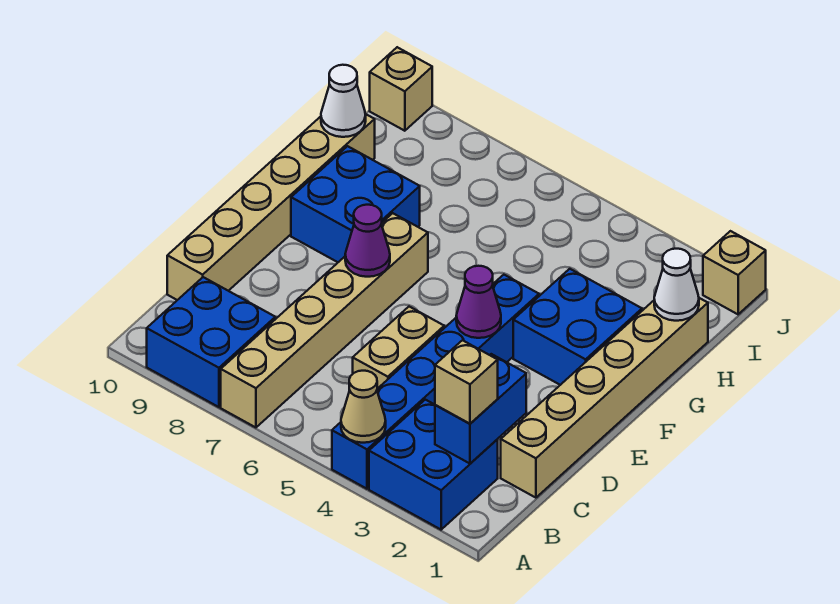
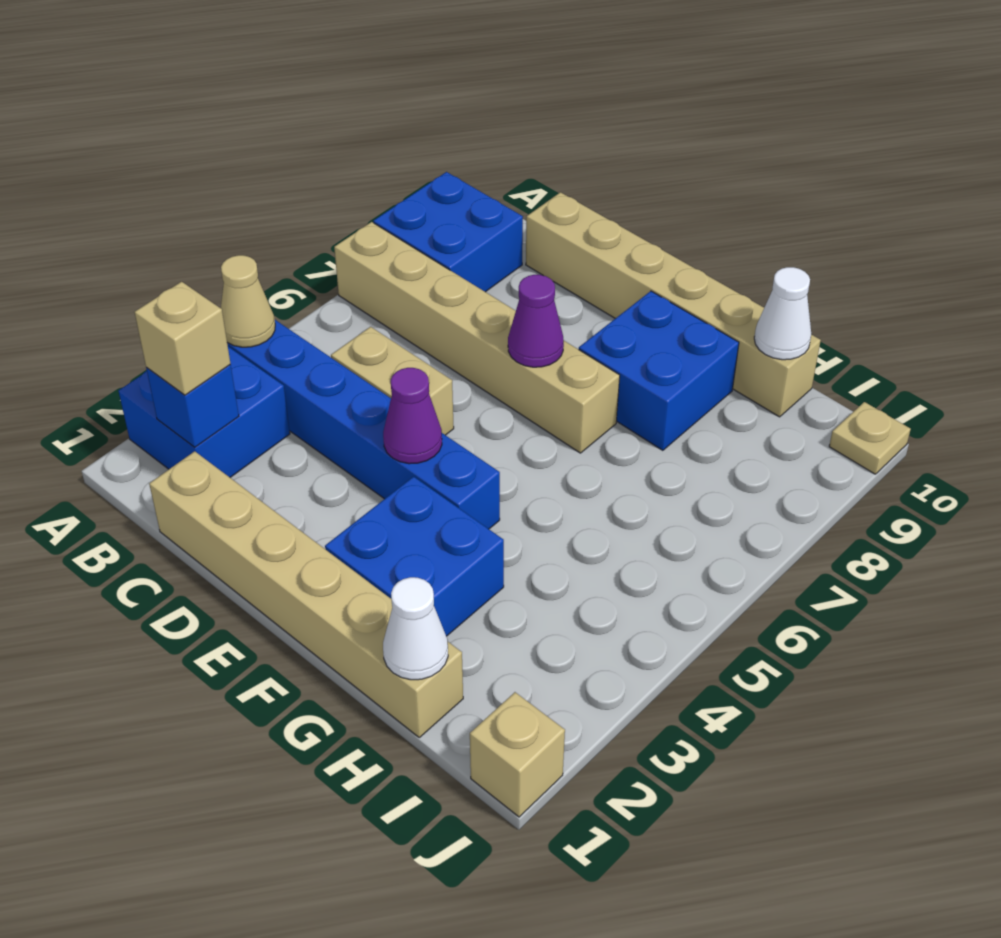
blue 1x2 brick [435,354,526,463] -> blue 1x1 brick [146,365,239,447]
tan 1x1 brick [370,47,432,131] -> tan 1x1 plate [829,402,911,474]

